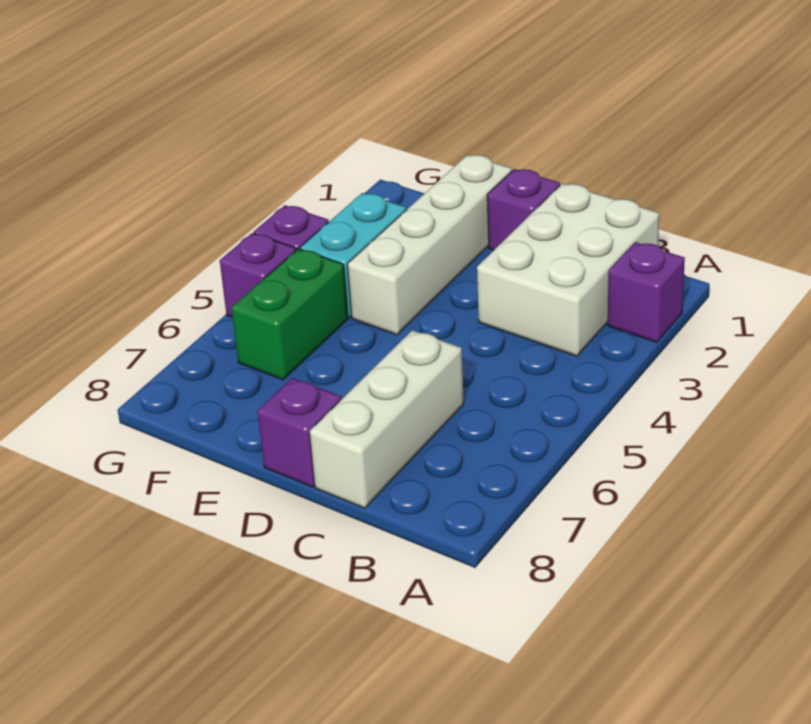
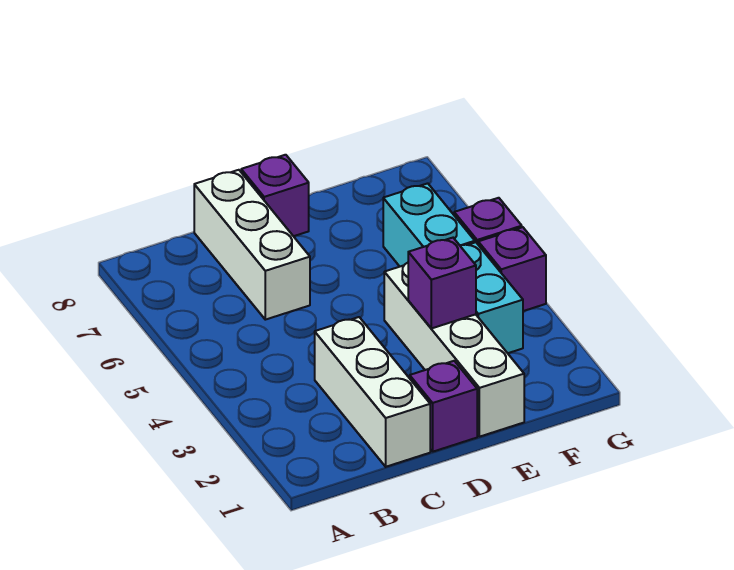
purple 1x1 brick [608,242,685,342] -> purple 1x1 brick moved to [408,238,476,328]
white 2x3 brick [477,183,659,356] -> white 1x3 brick [315,317,430,467]
green 1x2 brick [231,249,348,380] -> cyan 1x2 brick [383,183,475,266]

